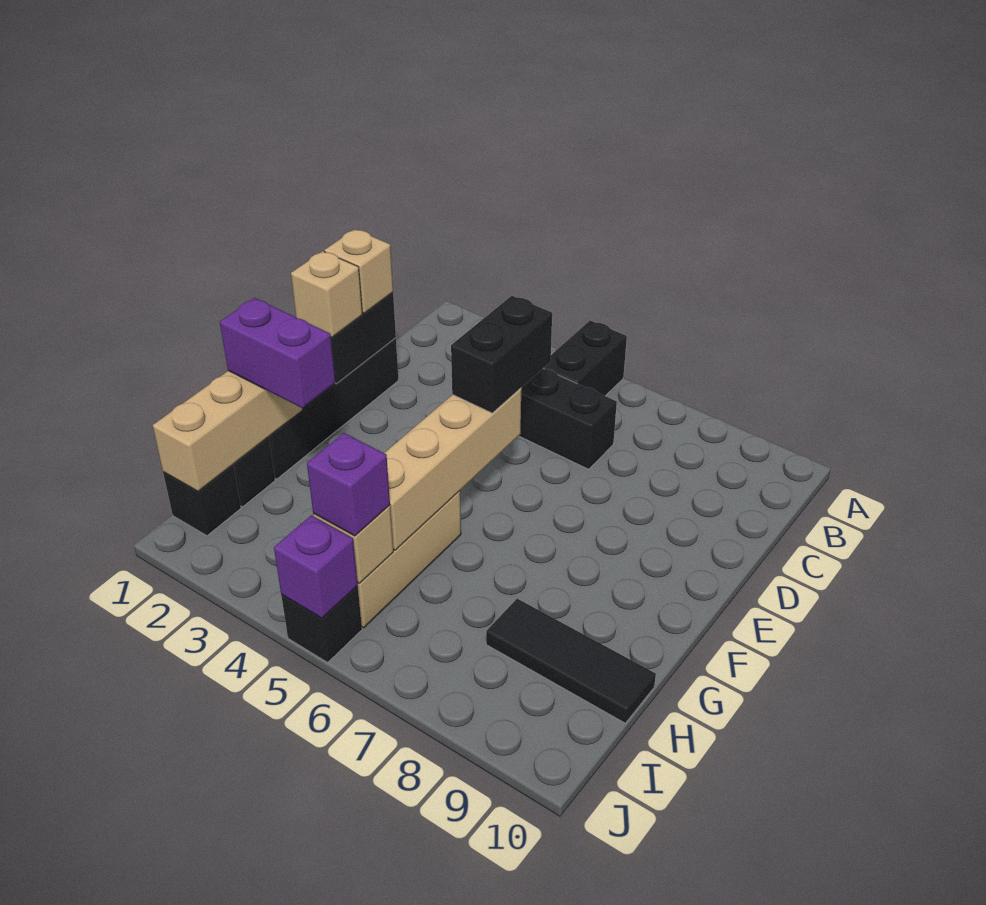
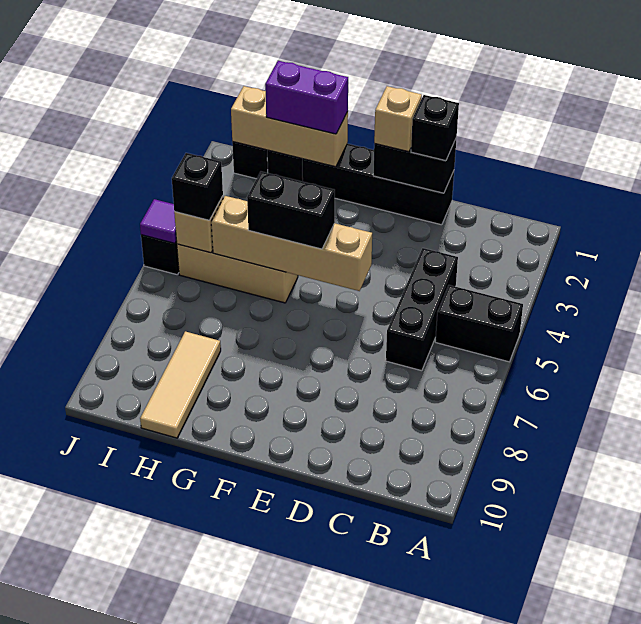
tan 1x1 brick [324,229,393,313] -> black 1x1 brick [411,95,459,161]
black 1x2 brick [451,296,552,413] -> black 1x2 brick moved to [247,171,335,249]
purple 1x2 brick [220,298,335,408] -> purple 1x2 brick turned to [265,61,348,134]
black 1x3 tile [486,599,656,723] -> tan 1x3 tile [140,331,221,438]
purple 1x1 brick [307,433,390,536] -> black 1x1 brick [172,153,223,220]
purple 1x1 brick [274,515,358,618] -> purple 1x1 tile [140,199,177,243]

